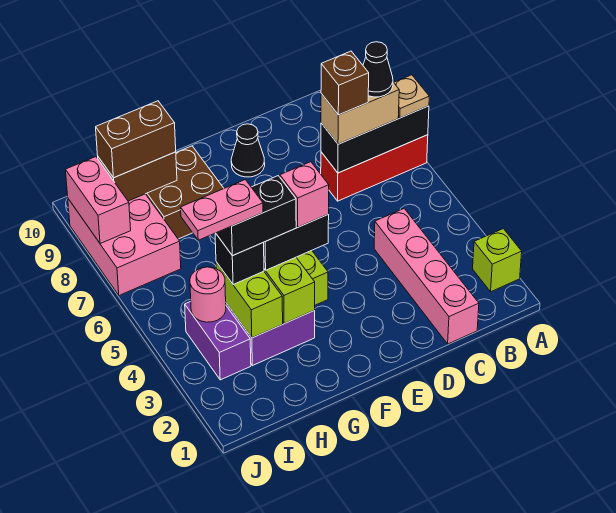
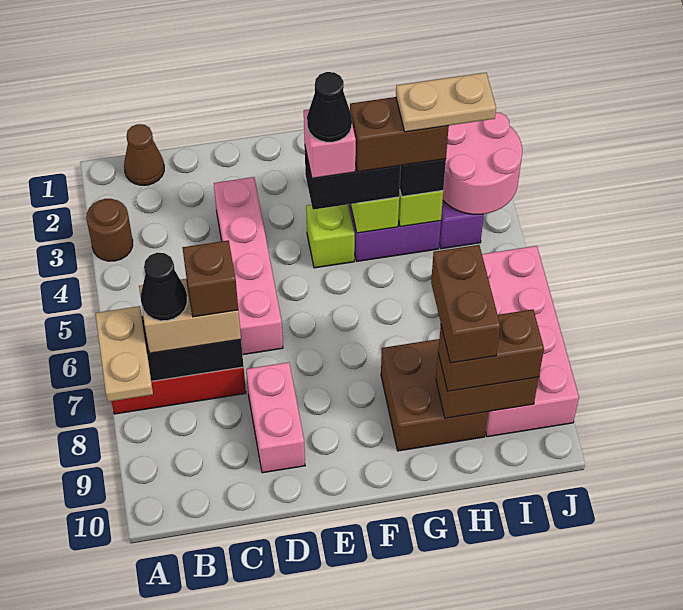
lime 1x1 brick [473,229,522,292] -> none
none -> brown 1x1 round brick [86,199,133,261]
tan 1x1 plate [394,75,429,118] -> tan 1x2 plate [95,306,153,402]
none -> brown 1x1 cone [124,124,164,185]
pink 1x4 brick [374,209,479,344] -> pink 1x4 brick moved to [214,177,283,355]
black 1x1 cone [231,124,265,177] -> black 1x1 cone moved to [307,72,352,142]
black 1x2 brick [216,176,296,256] -> brown 1x2 brick [350,97,449,172]
pink 1x2 plate [181,180,263,240] -> tan 1x2 plate [396,73,496,132]
none -> brown 1x2 brick [431,245,500,363]
pink 1x1 round brick [190,267,226,322] -> pink 2x2 round brick [443,112,522,214]
pink 2x3 brick [68,194,181,295] -> pink 2x4 brick [482,246,579,437]
pink 1x2 brick [66,157,131,244] -> pink 1x2 brick moved to [246,362,305,473]

